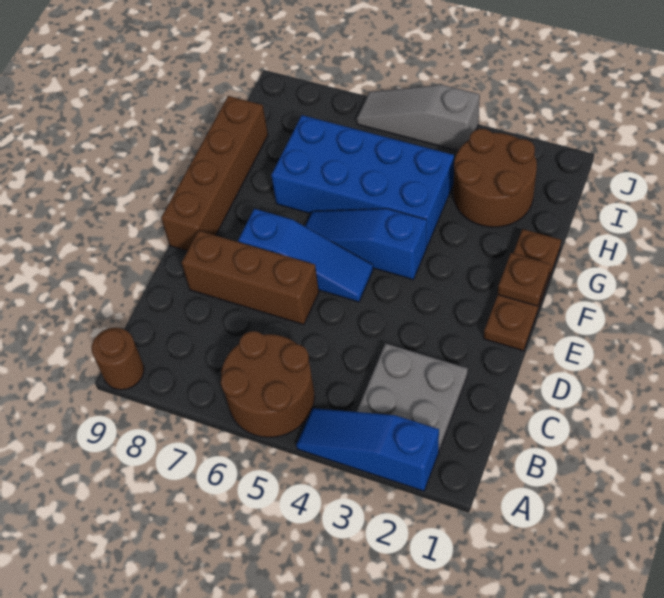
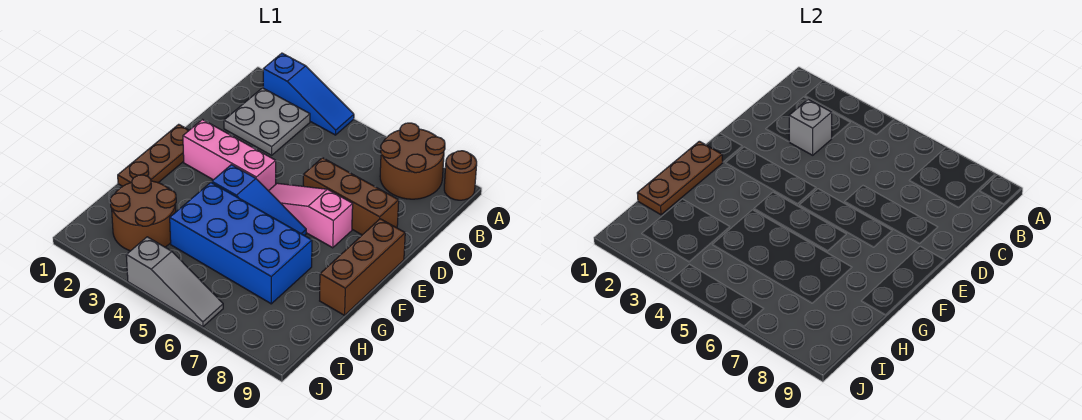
brown 2x2 round brick [221,331,315,437] -> brown 2x2 round brick moved to [380,123,445,199]
none -> grey 1x1 brick [789,99,832,155]
none -> pink 1x3 brick [183,120,276,191]
blue 1x3 slope [238,209,373,302] -> pink 1x3 slope [269,183,353,248]
brown 1x4 brick [161,96,268,251] -> brown 1x3 brick [320,219,405,315]
brown 1x1 plate [498,253,551,306] -> brown 1x3 plate [637,141,723,215]

